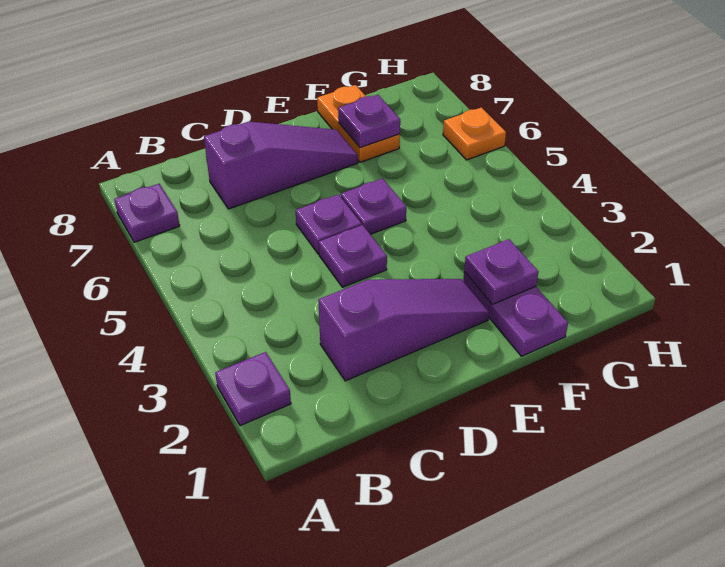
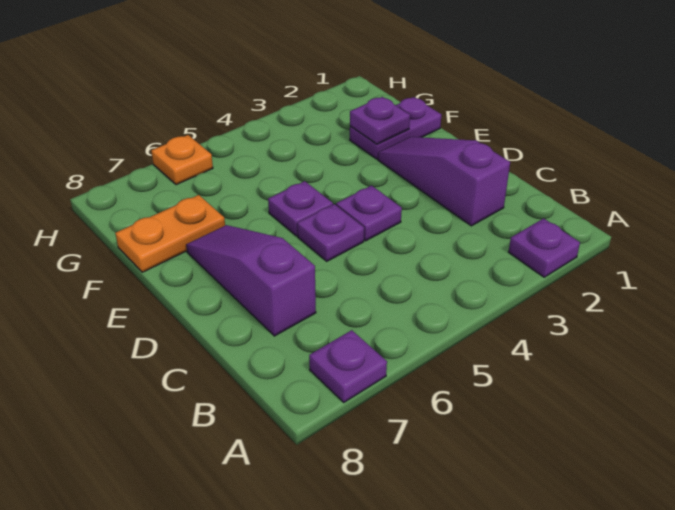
purple 1x1 plate [338,95,400,148] -> none

